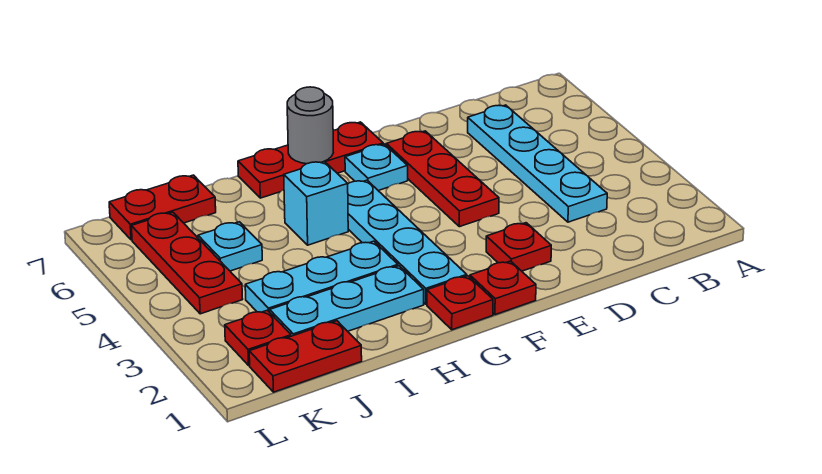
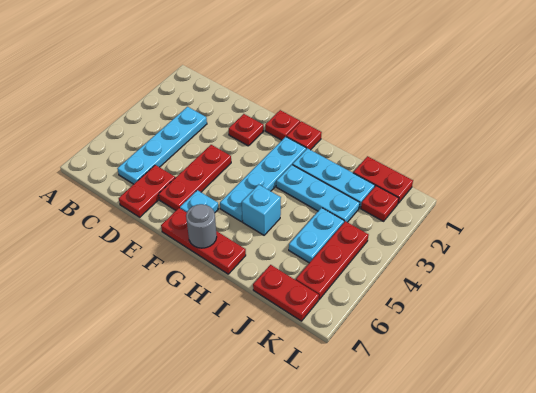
none -> red 1x2 plate [119,165,175,217]
cyan 1x1 plate [198,222,262,271] -> cyan 1x2 plate [289,208,344,263]

